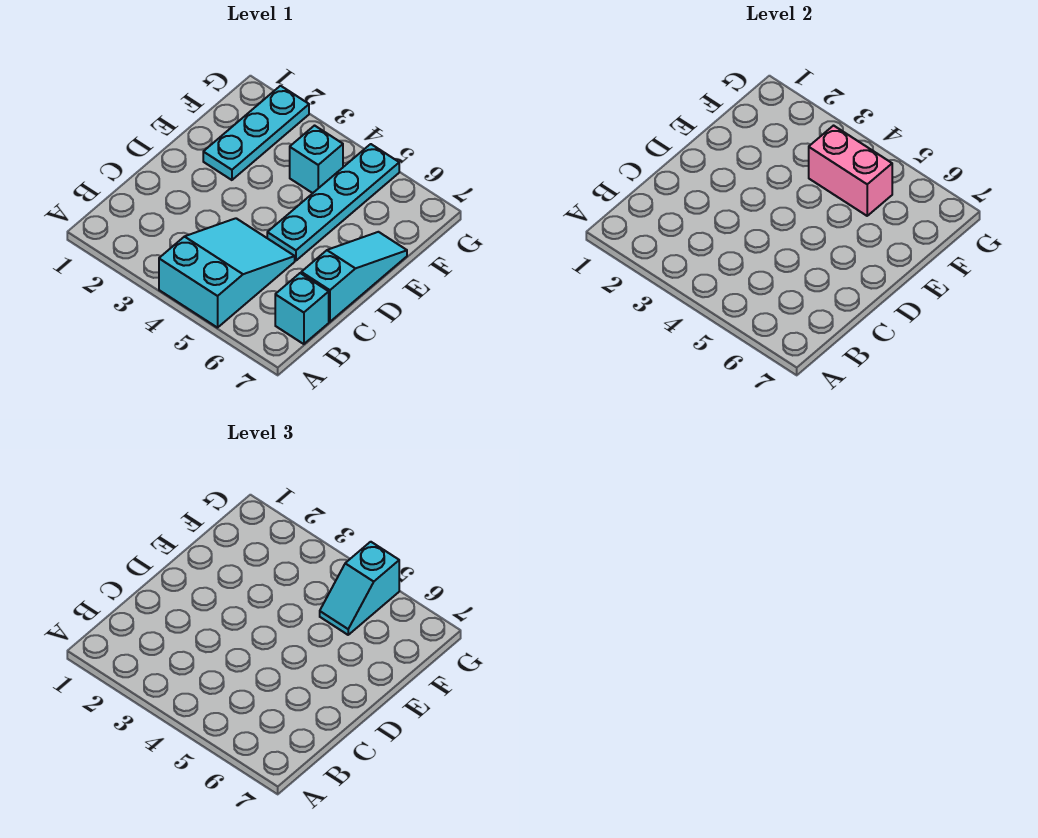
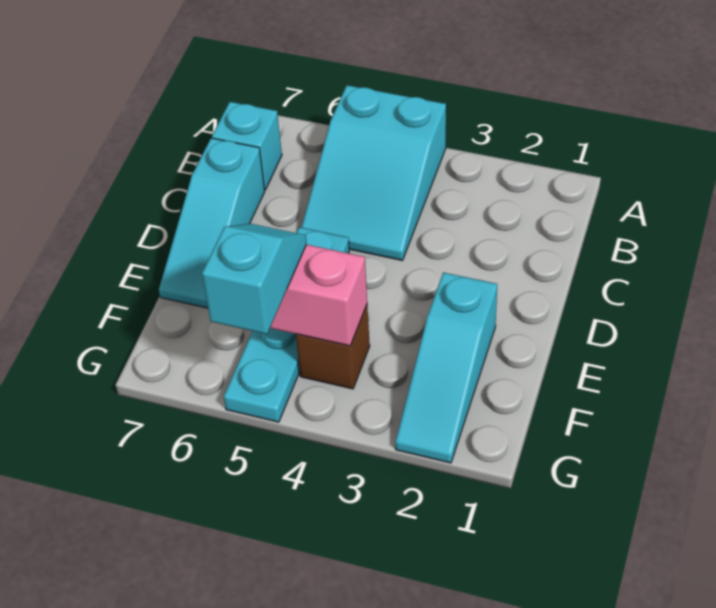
cyan 1x3 plate [203,86,309,180] -> cyan 1x3 slope [395,272,497,463]
cyan 1x1 brick [290,126,343,193] -> brown 1x1 brick [296,305,370,389]

